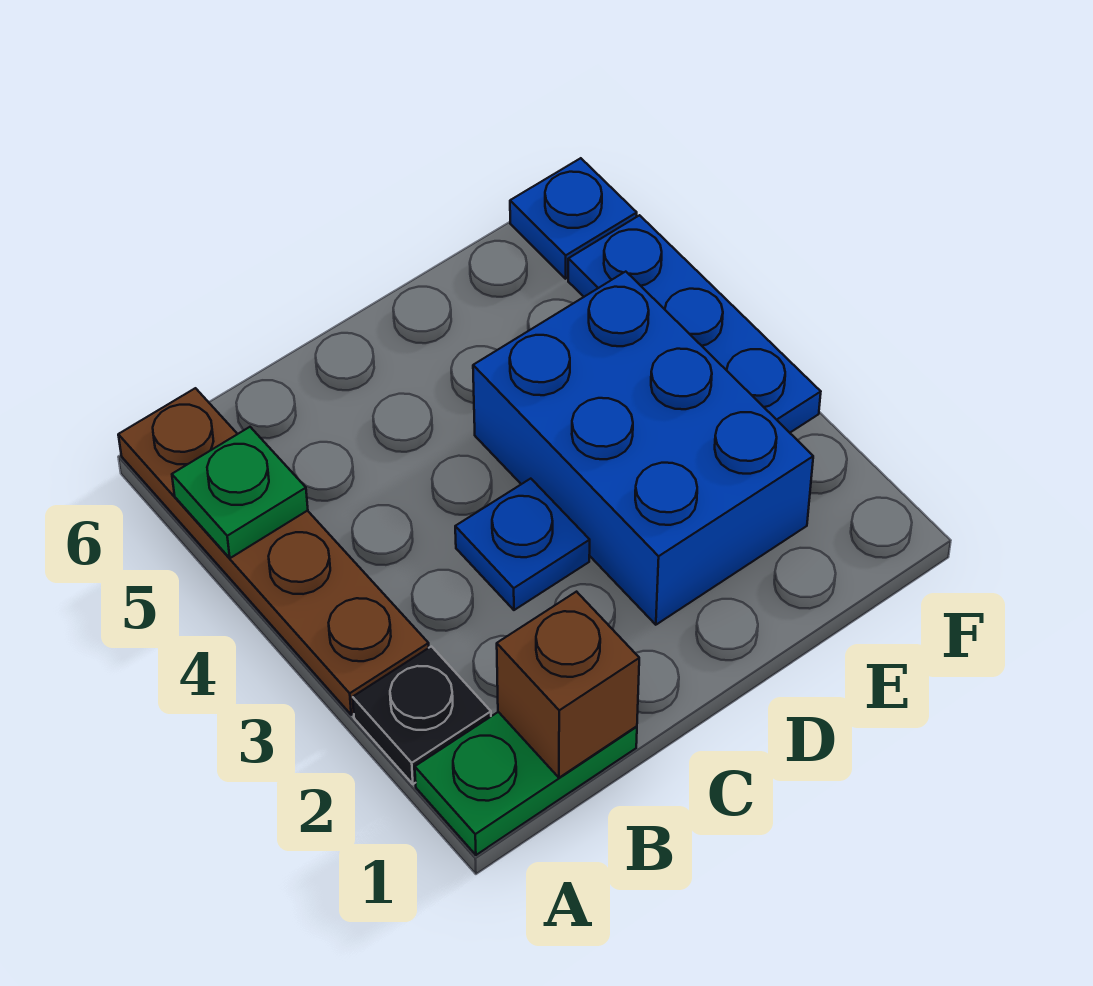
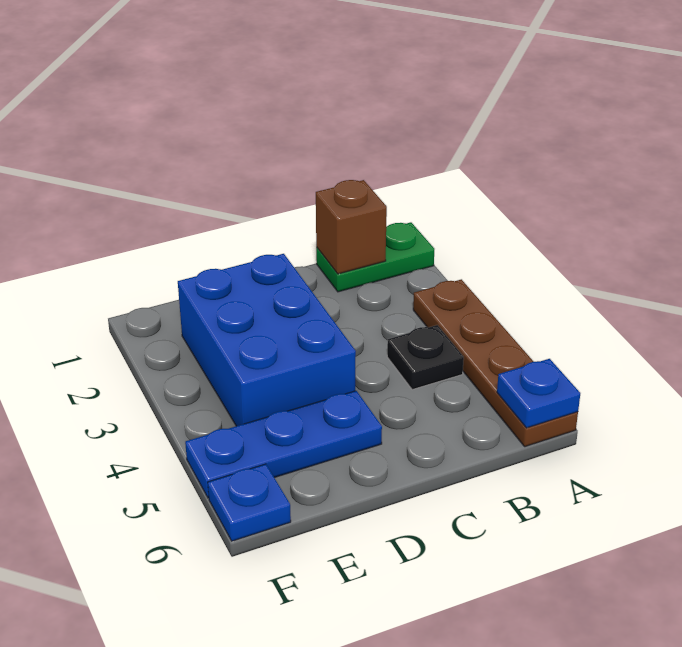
black 1x1 plate [353,646,491,784] -> black 1x1 plate moved to [387,325,464,390]
green 1x1 plate [172,427,308,558] -> none
blue 1x1 plate [455,479,590,610] -> blue 1x1 plate moved to [497,359,580,428]
blue 1x3 plate [568,215,821,433] -> blue 1x3 plate turned to [185,391,382,498]

